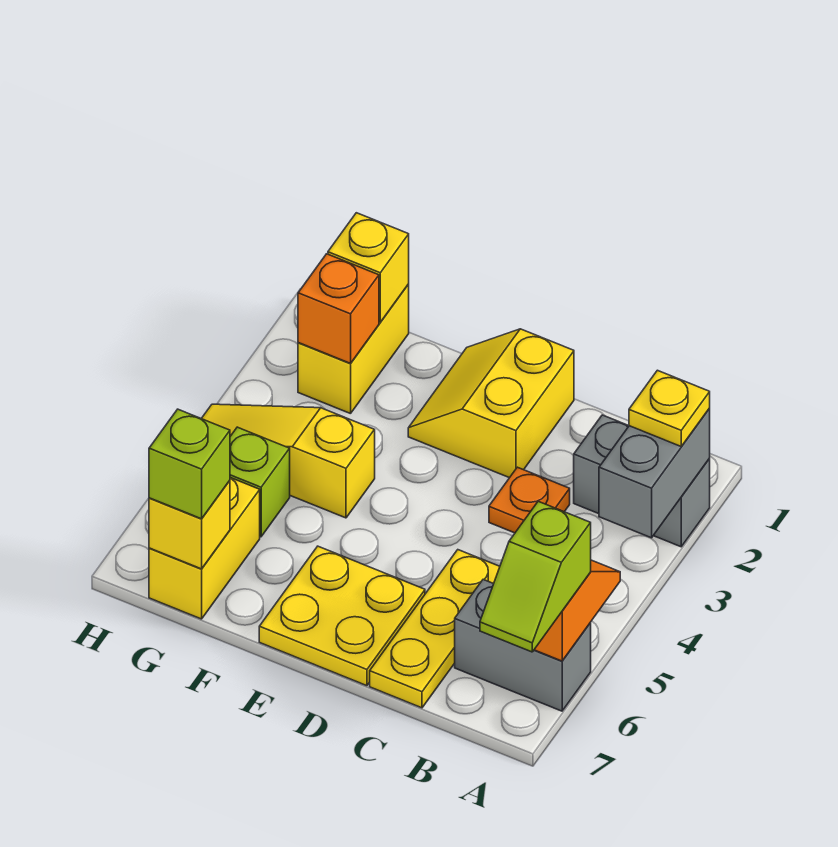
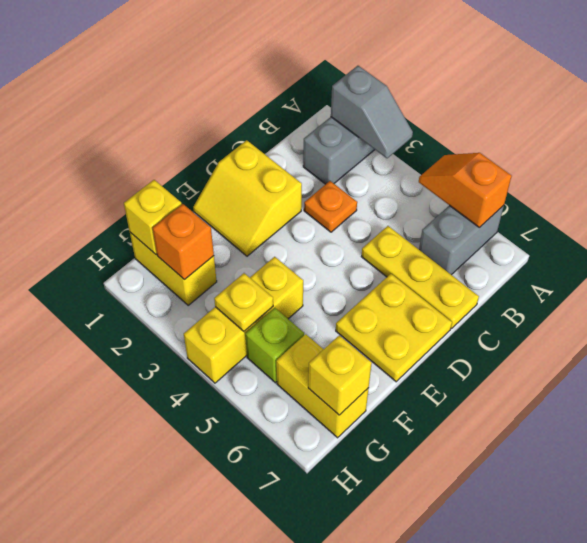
grey 1x2 brick [599,409,710,538] -> grey 1x2 slope [331,66,413,158]
yellow 1x1 plate [629,370,710,446] -> yellow 1x1 plate moved to [214,273,273,331]
lime 1x2 slope [480,501,591,652] -> none
yellow 1x3 slope [201,404,375,518] -> yellow 1x3 brick [184,257,303,383]
lime 1x1 brick [149,409,230,519] -> none

